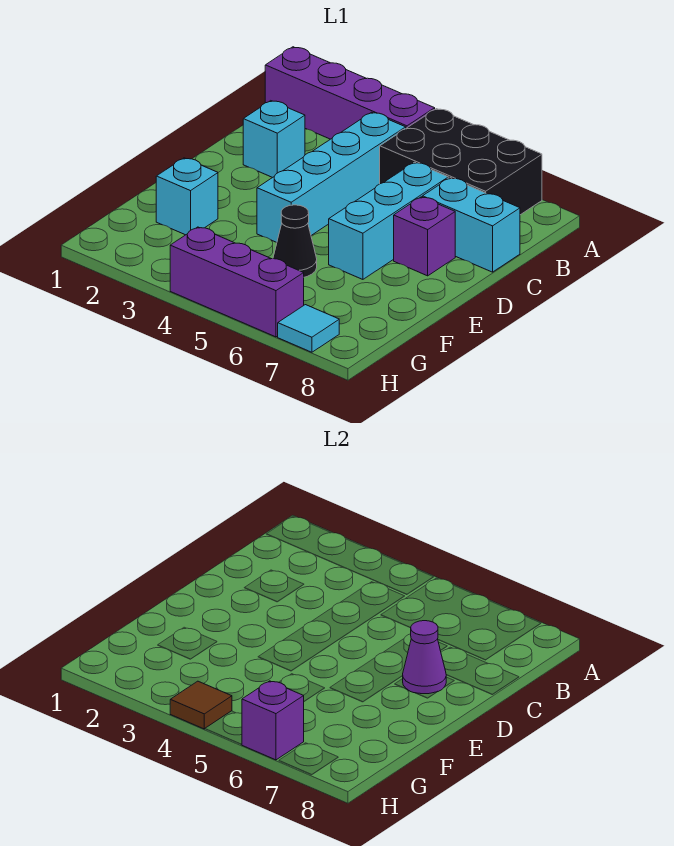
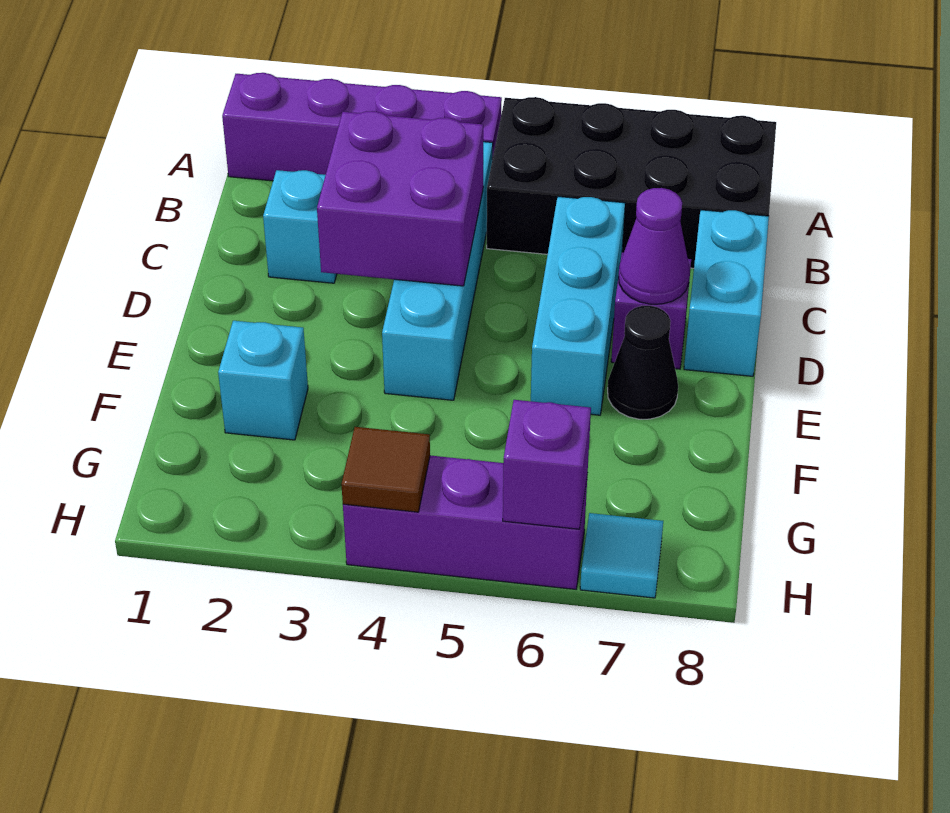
black 2x3 brick [380,109,542,215] -> black 2x4 brick [487,97,776,268]
none -> purple 2x2 brick [317,111,483,286]
cyan 1x2 brick [423,178,520,272] -> cyan 1x2 brick turned to [684,210,769,376]
black 1x1 cone [273,205,317,277] -> black 1x1 cone moved to [608,306,678,419]

